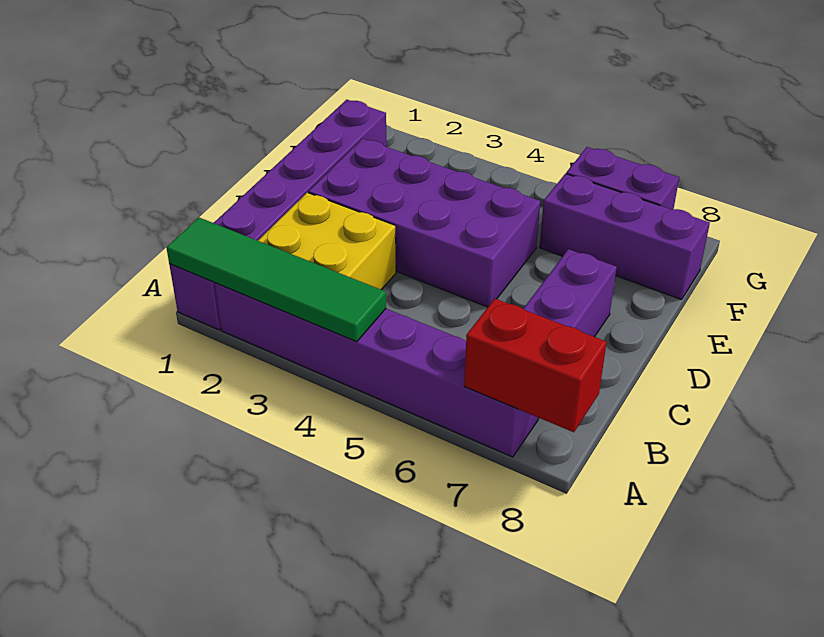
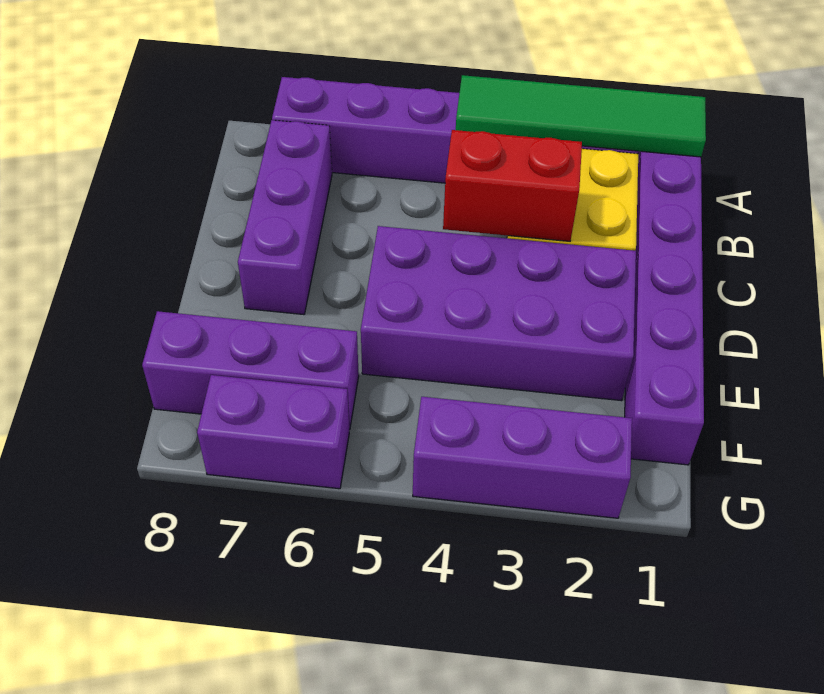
red 1x2 brick [464,299,607,432] -> red 1x2 brick moved to [443,130,582,241]
none -> purple 1x3 brick [413,397,632,518]

